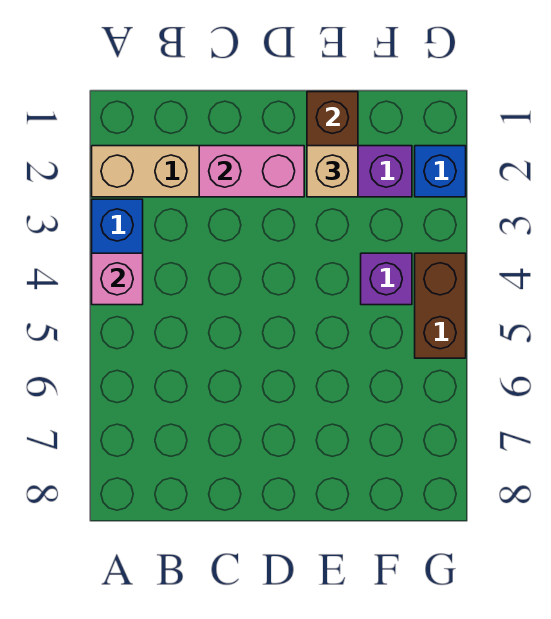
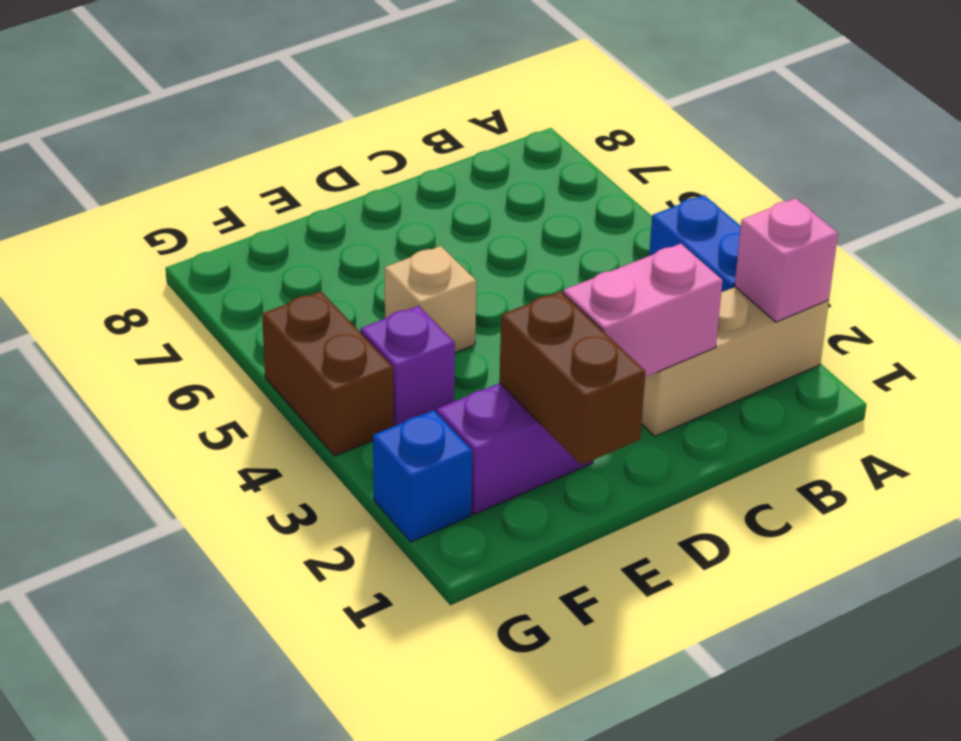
pink 1x1 brick [92,253,143,305] -> pink 1x1 brick moved to [735,198,838,322]
tan 1x1 brick [307,146,358,197] -> tan 1x1 brick moved to [385,246,476,353]

